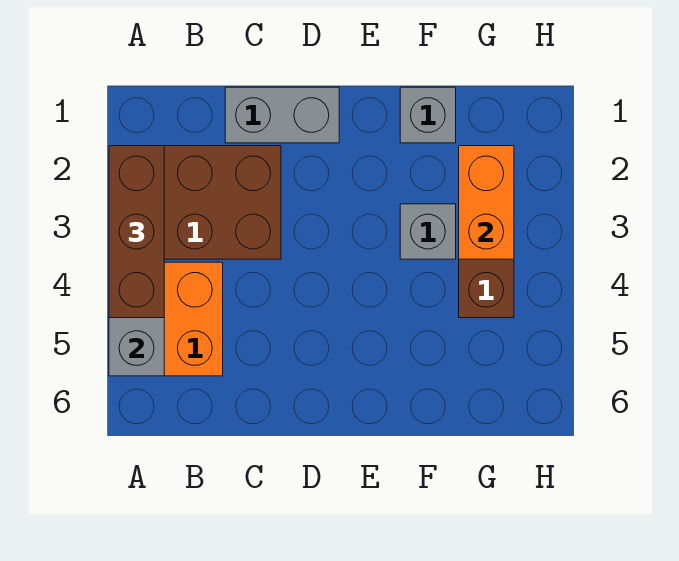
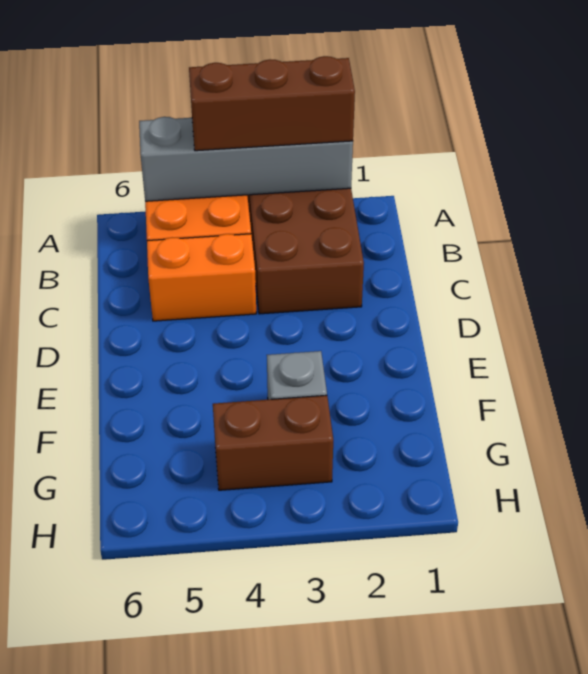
grey 1x2 brick [225,87,339,143] -> none
grey 1x1 brick [400,87,456,143] -> none
orange 1x2 brick [459,146,514,259] -> orange 1x2 brick moved to [147,234,256,321]

